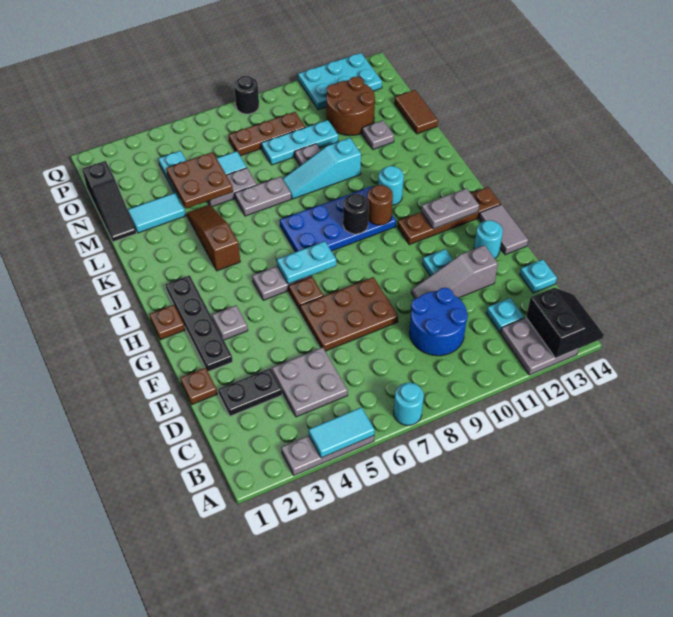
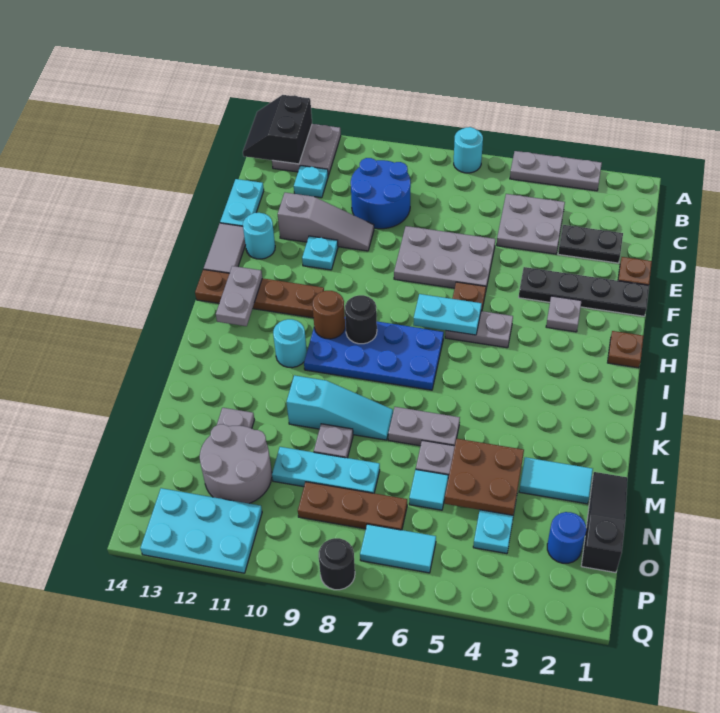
cyan 1x2 tile [309,407,375,458] -> cyan 1x2 tile moved to [360,524,436,573]
cyan 1x1 plate [520,260,557,293] -> cyan 1x2 plate [220,179,264,226]
brown 2x3 plate [300,277,398,351] -> grey 2x3 plate [394,226,495,288]
black 1x4 plate [166,275,233,372] -> black 1x4 plate turned to [519,267,649,316]
grey 1x2 plate [421,188,479,229] -> grey 1x2 plate turned to [216,266,262,326]
brown 1x3 slope [187,205,240,271] -> none
brown 1x2 tile [394,90,438,134] -> none
brown 2x2 round brick [326,77,375,136] -> grey 2x2 round brick [200,424,272,503]
none -> blue 1x1 round brick [547,512,586,563]

